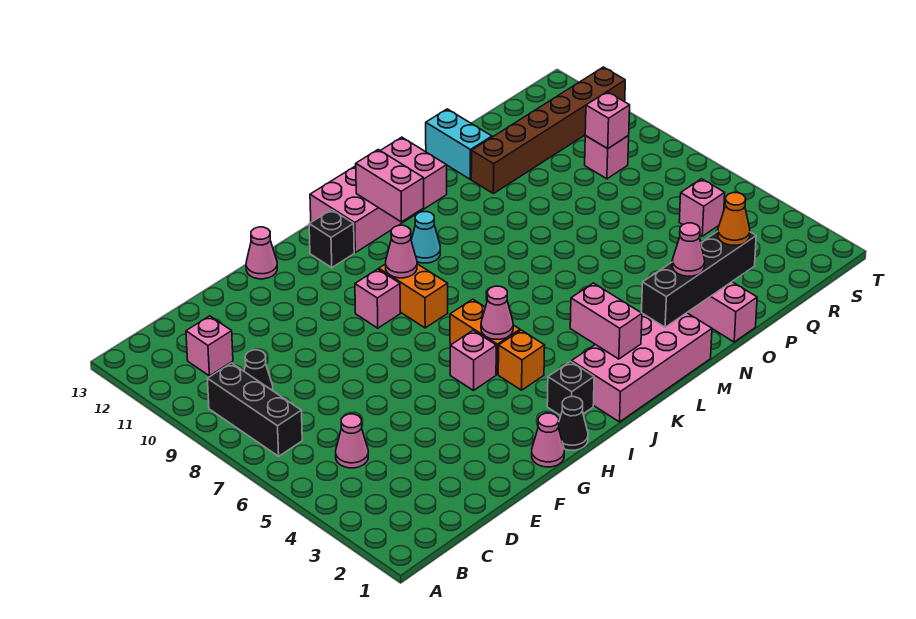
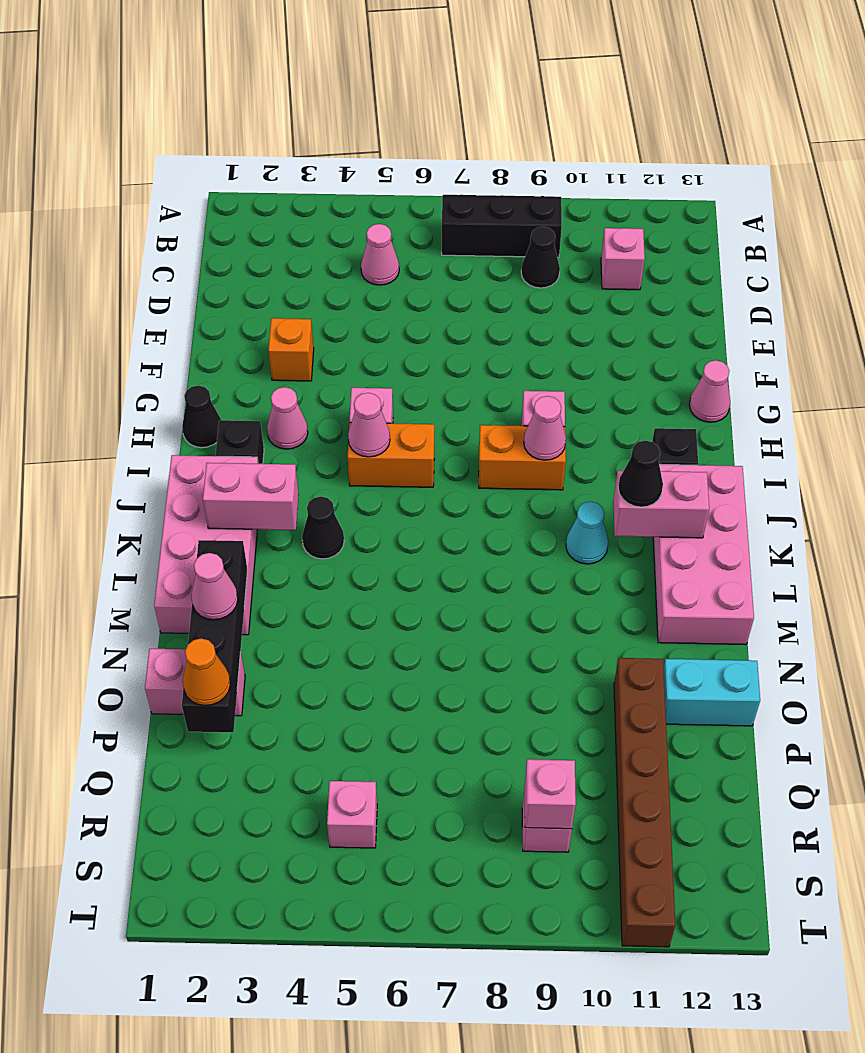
pink 1x1 cone [532,413,564,467] -> pink 1x1 cone moved to [267,387,308,449]
orange 1x1 brick [498,330,545,390] -> orange 1x1 brick moved to [268,318,314,381]
none -> black 1x1 cone [302,496,344,559]
none -> black 1x1 cone [618,441,663,507]

